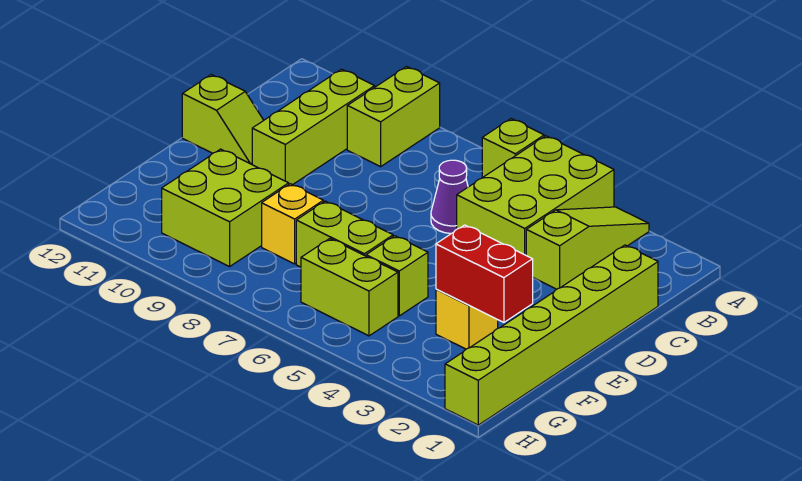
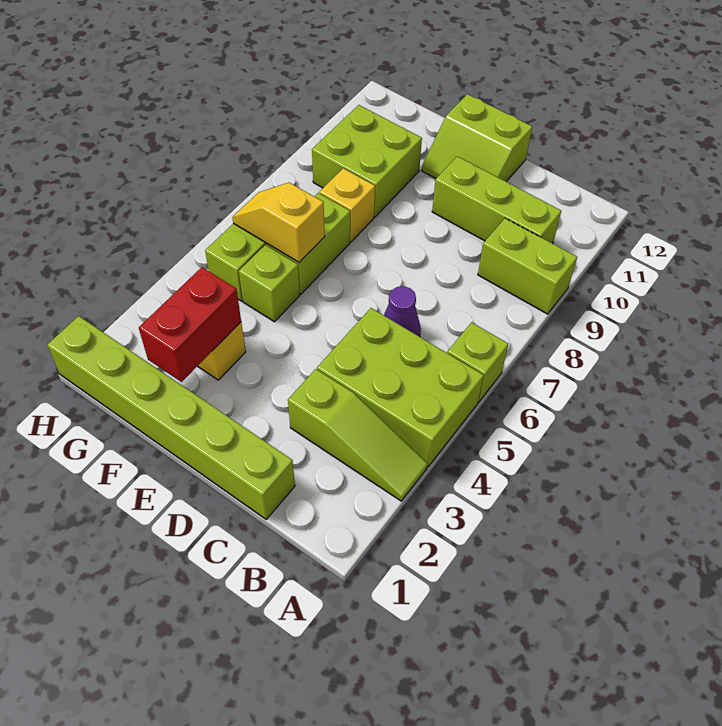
lime 1x2 slope [182,75,264,164] -> lime 2x2 slope [422,94,532,181]
none -> yellow 1x2 slope [232,183,325,262]

